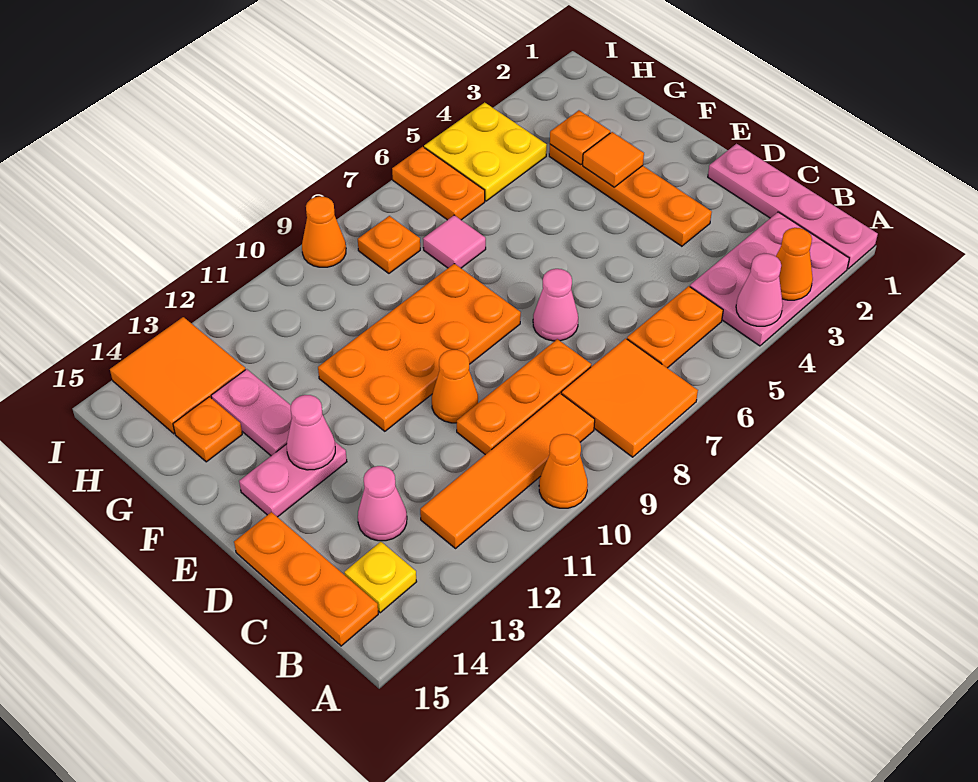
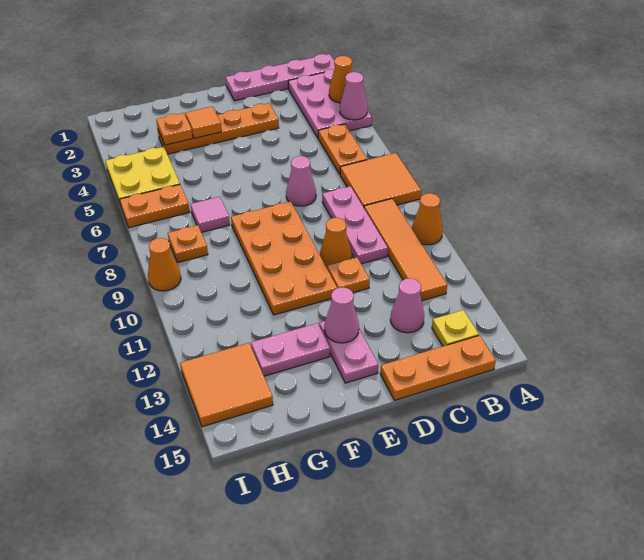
orange 1x3 plate [457,339,591,455] -> pink 1x3 plate [322,186,388,264]
orange 1x1 plate [173,397,242,462] -> orange 1x1 plate moved to [327,257,370,293]

